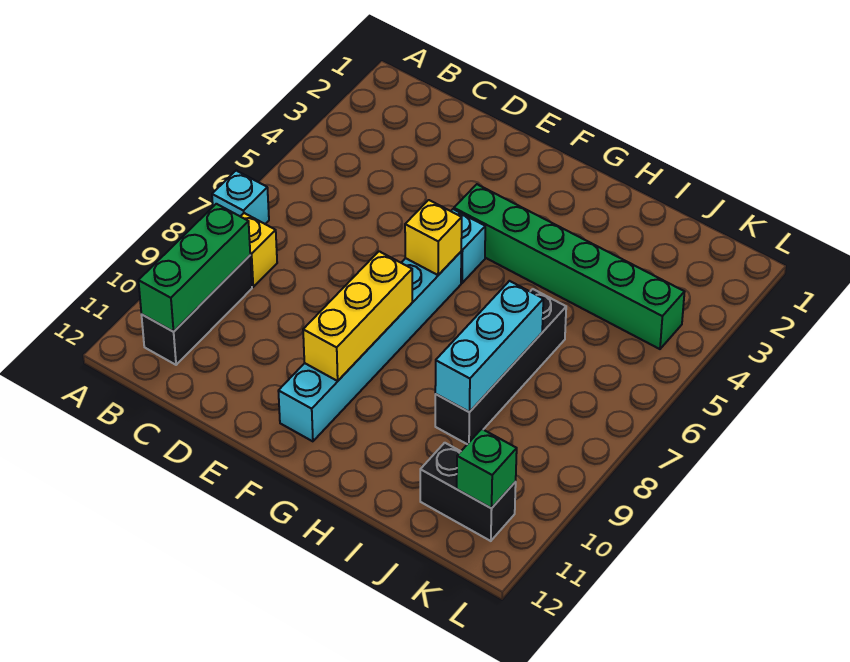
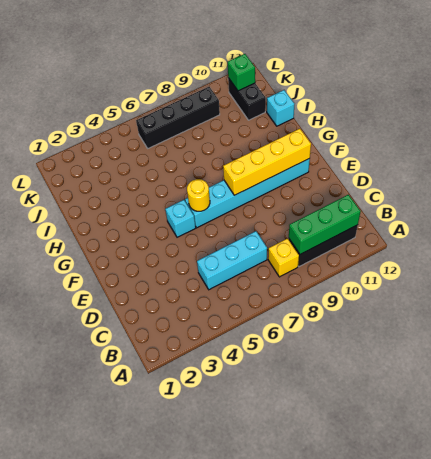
cyan 1x1 brick [212,171,269,224] -> cyan 1x1 brick moved to [267,90,294,126]
green 1x6 brick [454,184,684,349] -> none
yellow 1x1 brick [405,200,462,275] -> yellow 1x1 round brick [187,179,210,211]
yellow 1x3 brick [303,251,412,381] -> yellow 1x4 brick [223,129,311,195]
black 1x4 brick [435,289,566,444] -> black 1x4 brick moved to [136,87,220,148]
cyan 1x3 brick [435,281,543,412] -> cyan 1x3 brick moved to [197,231,267,290]

